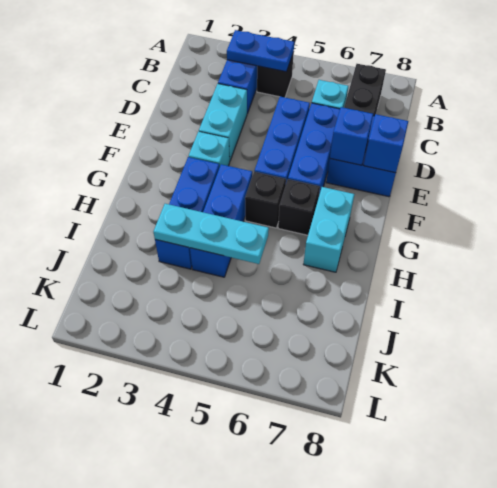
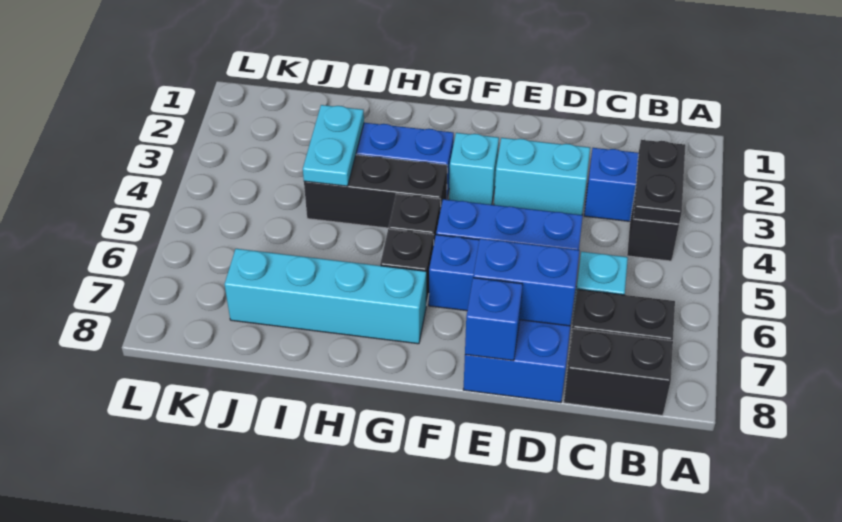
blue 1x2 plate [227,30,294,72] -> black 1x2 plate [633,140,685,224]
none -> black 1x2 brick [564,329,673,415]
blue 1x1 brick [330,107,373,165] -> blue 1x2 brick [473,239,580,326]
blue 1x3 brick [190,164,252,277] -> black 1x3 brick [304,155,447,228]
cyan 1x2 brick [303,187,354,272] -> cyan 1x4 brick [225,249,426,344]
cyan 1x3 plate [153,204,269,264] -> cyan 1x2 plate [303,105,364,186]

